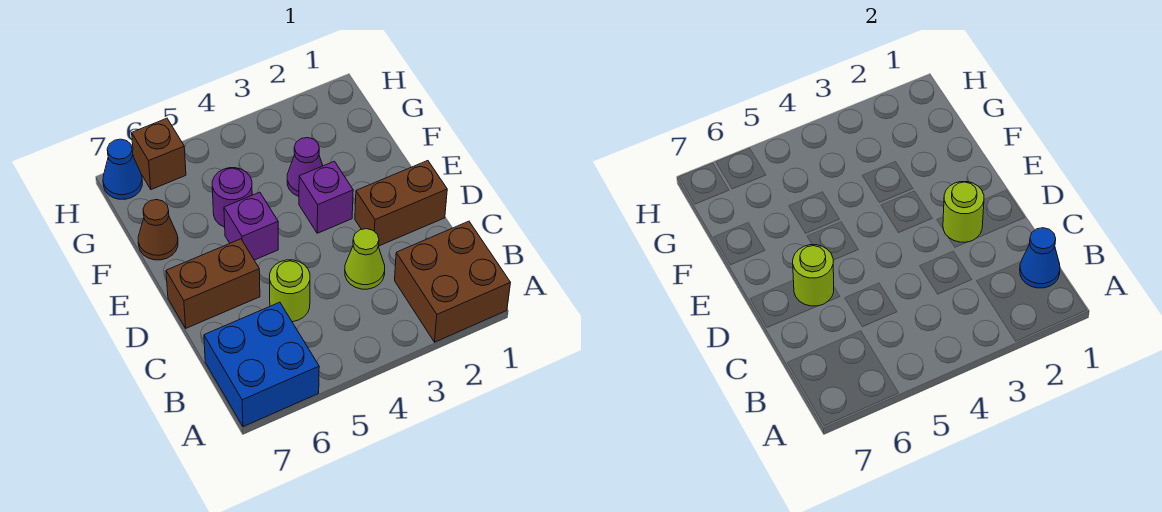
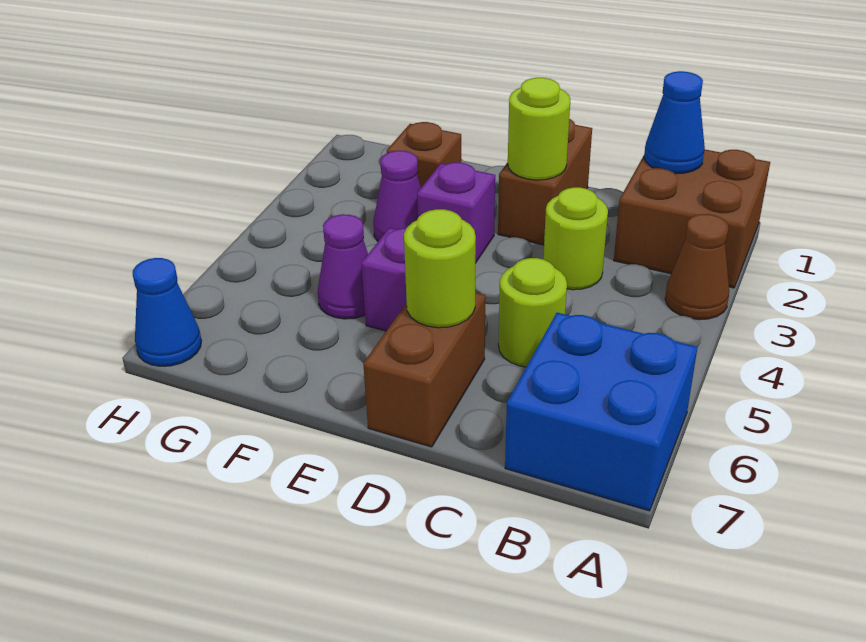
lime 1x1 cone [345,229,385,289] -> lime 1x1 round brick [543,187,608,290]
purple 1x1 round brick [212,168,252,227] -> purple 1x1 cone [318,214,368,319]
brown 1x1 cone [138,200,178,260] -> brown 1x1 cone moved to [665,214,729,320]
brown 1x1 brick [132,118,186,190] -> brown 1x1 brick moved to [387,122,461,187]

